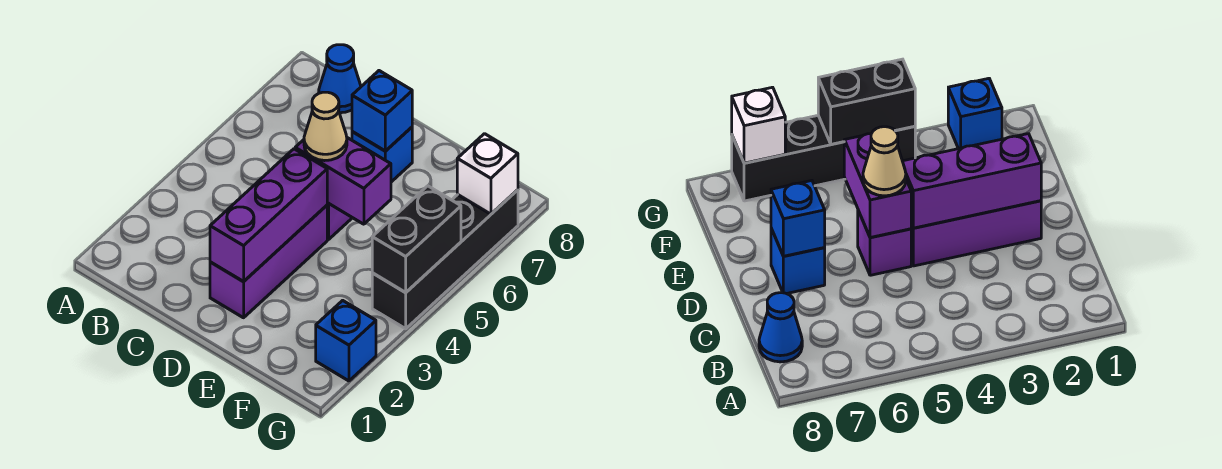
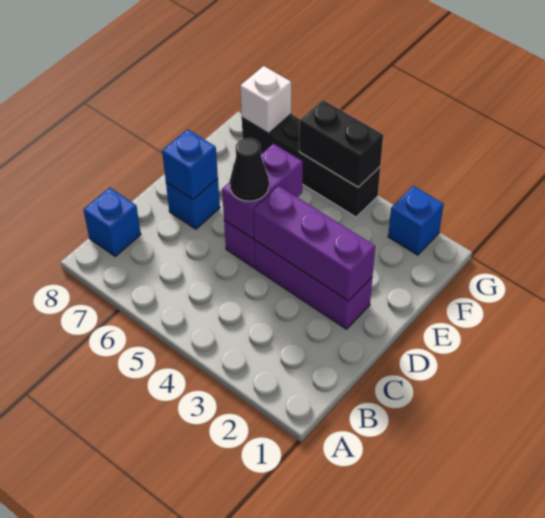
blue 1x1 cone [319,45,361,113] -> blue 1x1 brick [83,188,141,256]
tan 1x1 cone [304,92,347,161] -> black 1x1 cone [230,138,269,201]

